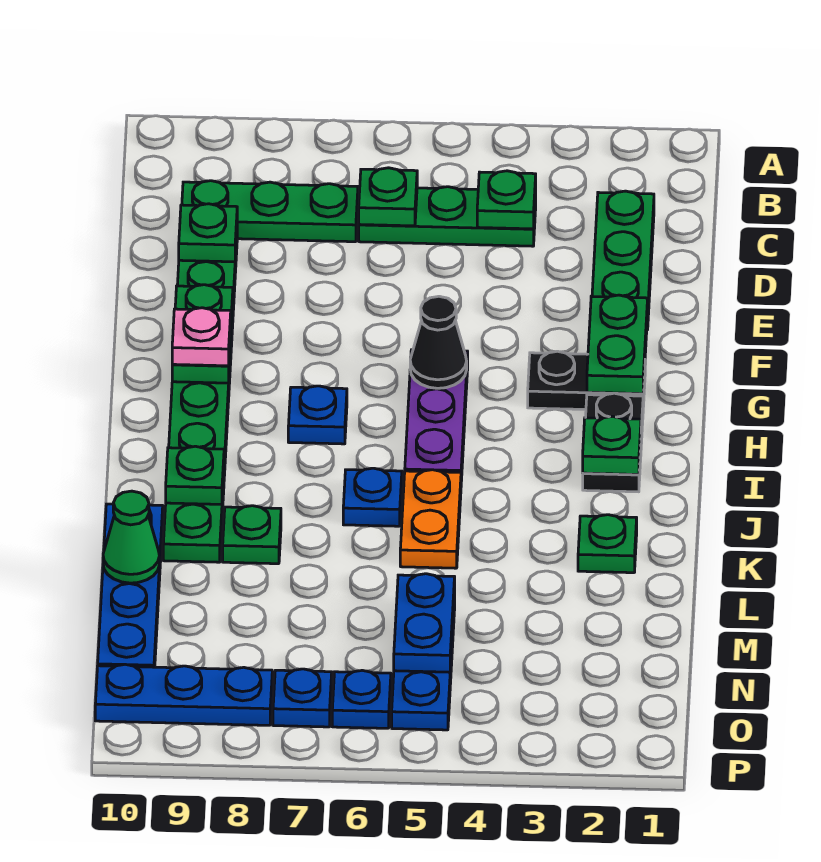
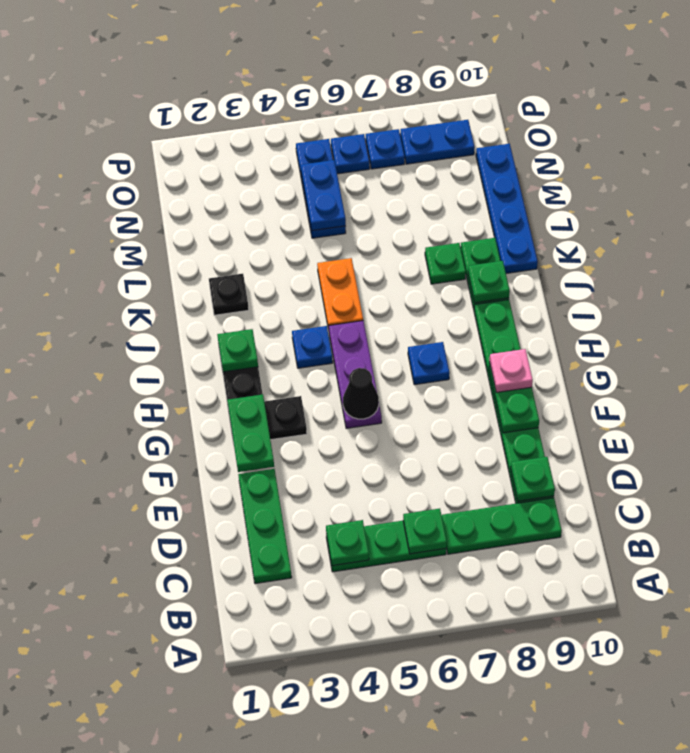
blue 1x1 plate [343,468,402,526] -> blue 1x1 plate moved to [292,326,333,368]
green 1x1 plate [578,515,637,573] -> black 1x1 plate [209,274,249,315]
green 1x1 cone [103,491,159,583] -> none
blue 1x3 plate [95,664,272,725] -> blue 1x2 plate [400,120,475,164]

